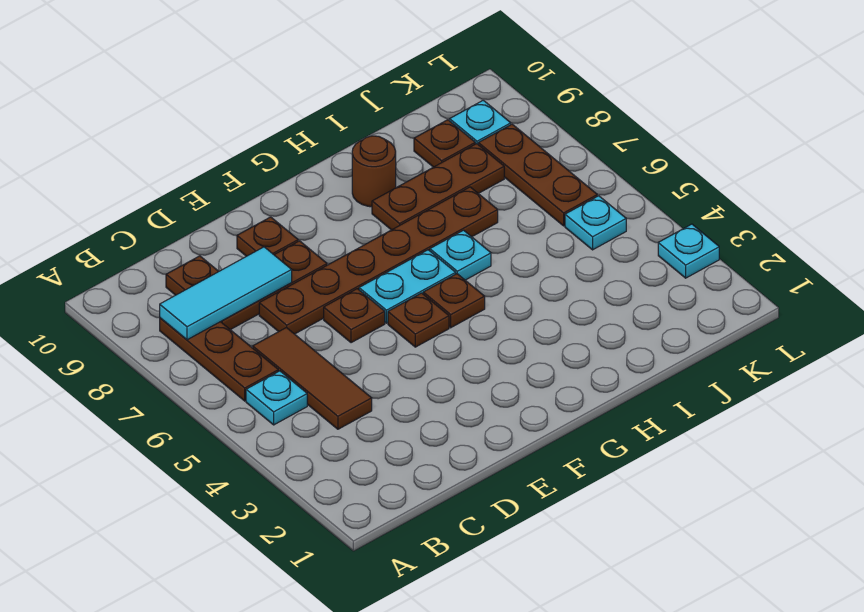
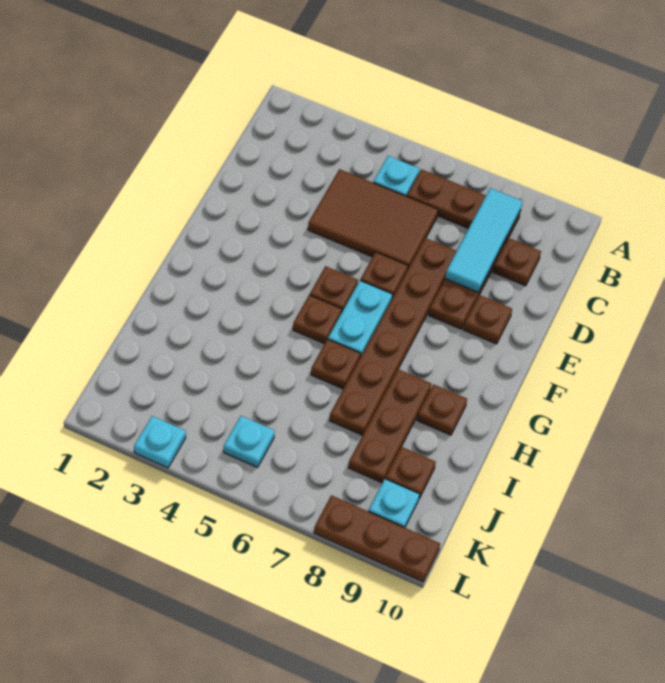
brown 1x3 tile [253,327,372,429] -> brown 2x3 tile [308,169,438,268]
cyan 1x1 plate [430,230,491,280] -> brown 1x1 plate [311,339,361,389]
brown 1x1 round brick [352,136,396,207] -> brown 1x1 plate [417,384,467,435]
brown 1x3 plate [478,124,597,226] -> brown 1x3 plate moved to [314,495,440,582]

